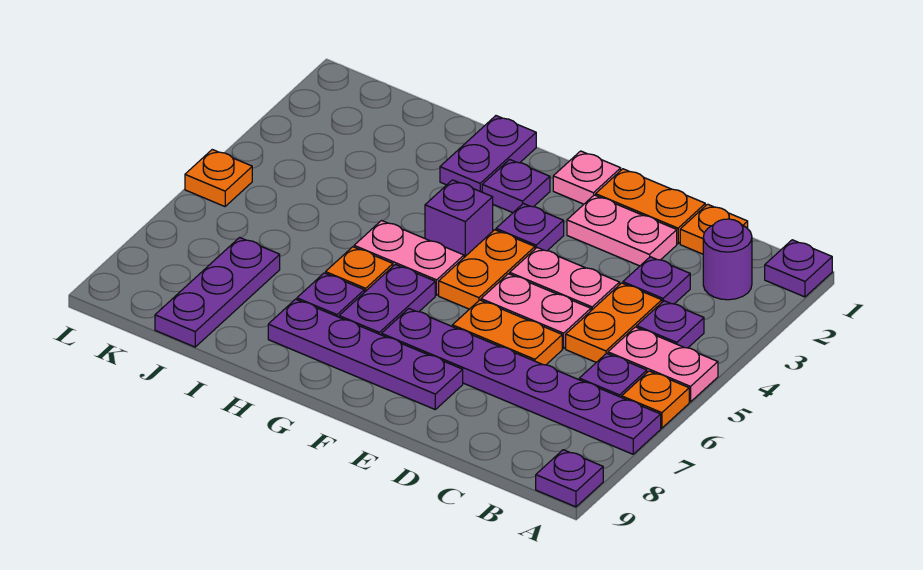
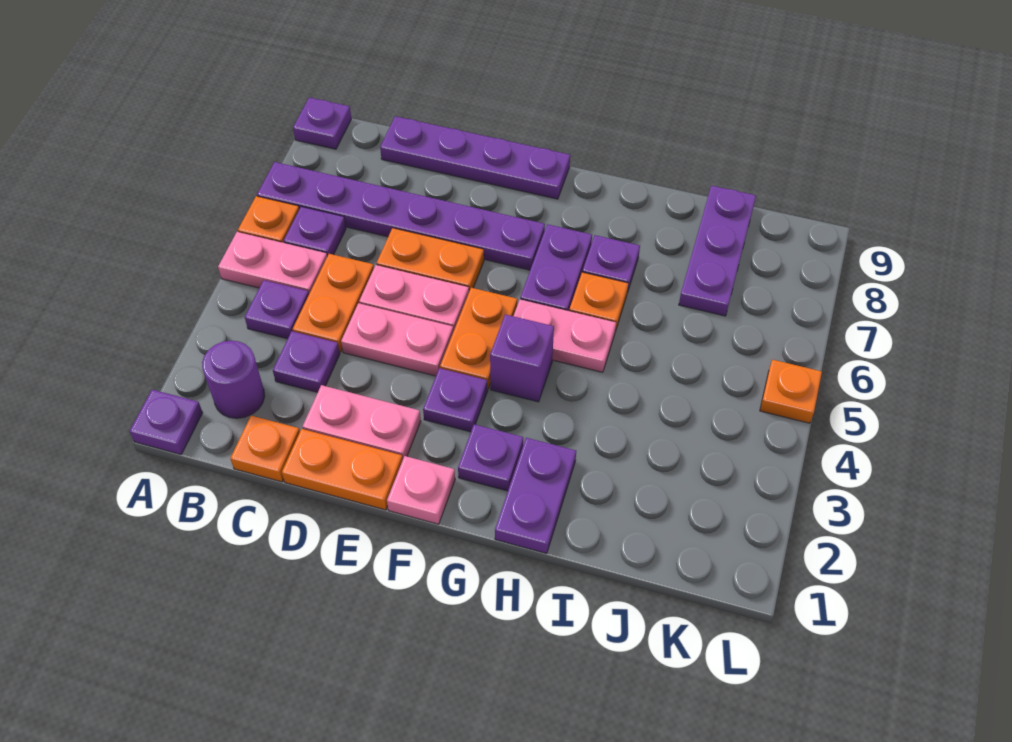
purple 1x4 plate [268,299,463,409] -> purple 1x4 plate moved to [380,116,570,199]

